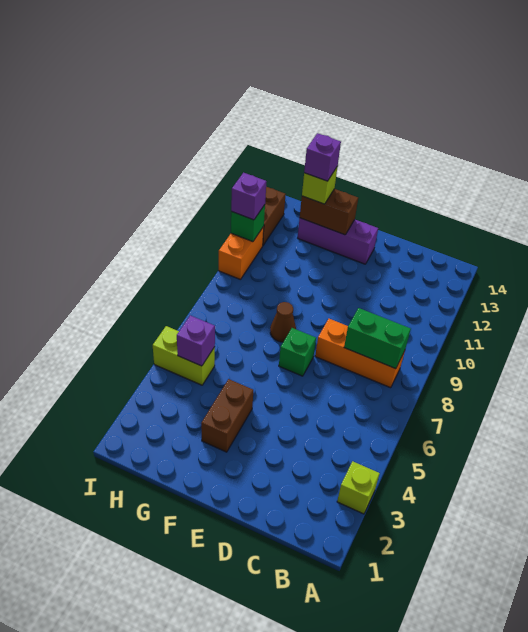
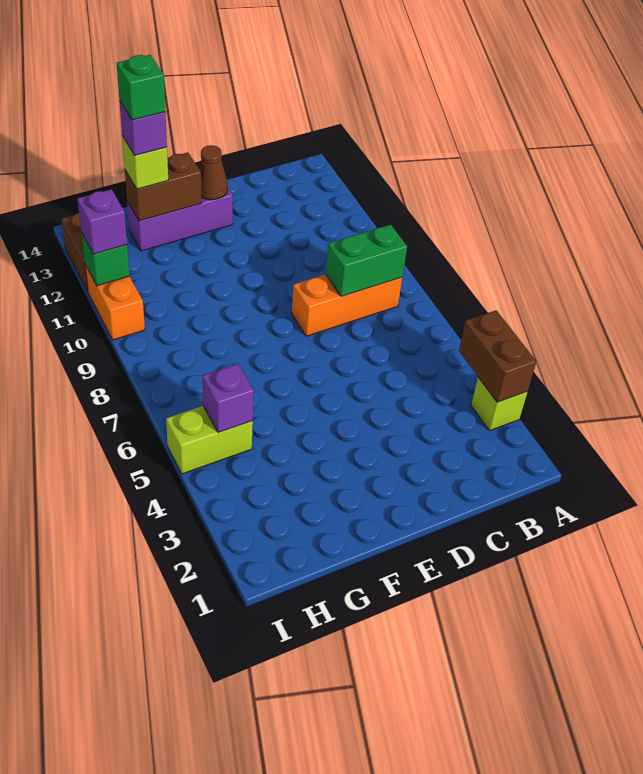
green 1x1 brick [279,328,316,376] -> green 1x1 brick moved to [117,55,165,120]
brown 1x2 brick [201,379,253,452] -> brown 1x2 brick moved to [459,310,536,402]
brown 1x1 cone [270,302,296,342] -> brown 1x1 cone moved to [199,145,228,200]

